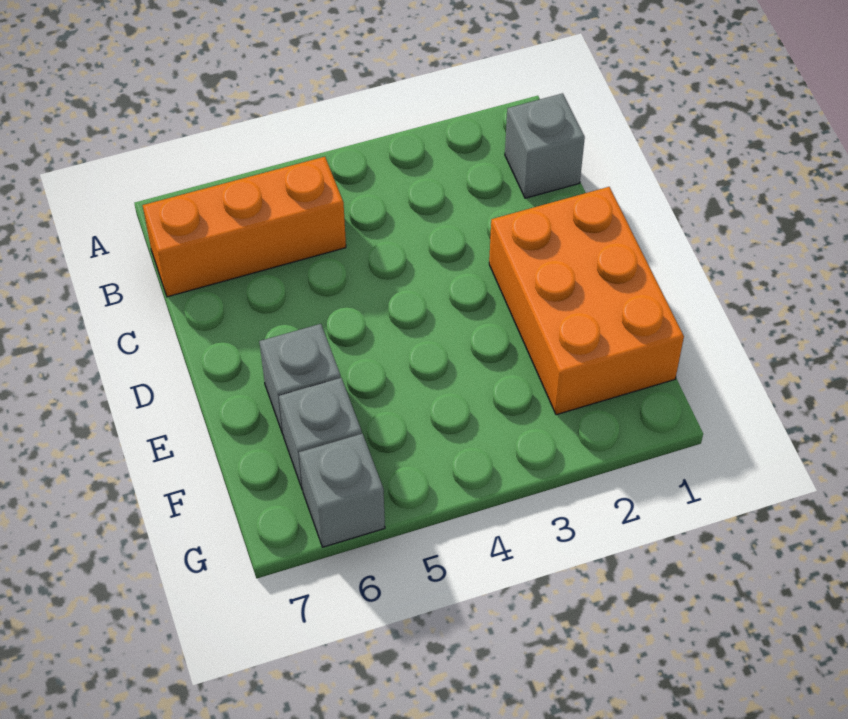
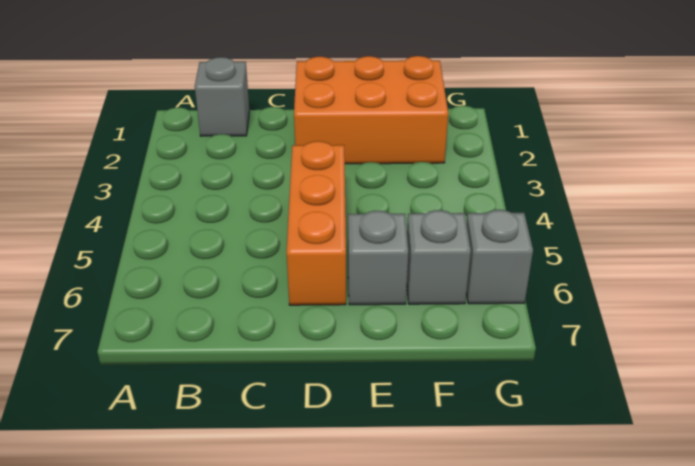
orange 1x3 brick [143,157,346,297] -> orange 1x3 brick moved to [287,141,346,305]

